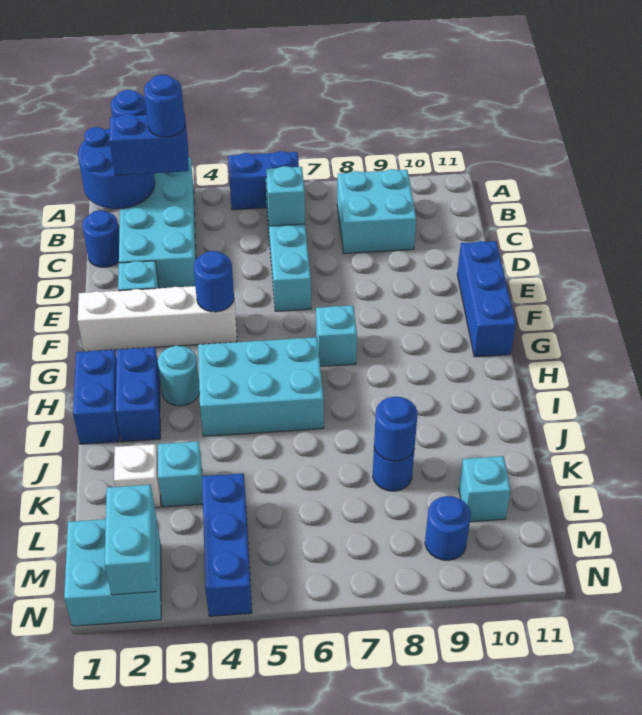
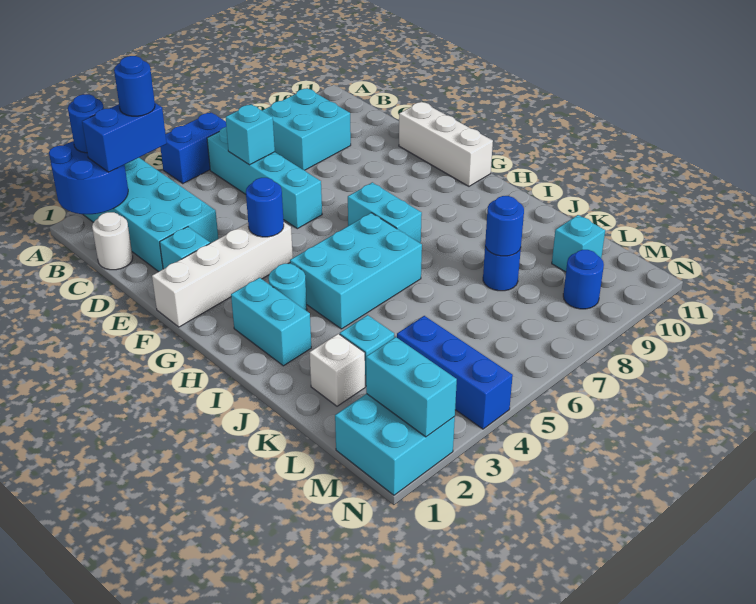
blue 1x1 round brick [82,210,119,267] -> white 1x1 round brick [92,212,133,270]
blue 1x3 brick [457,241,516,357] -> white 1x3 brick [399,102,493,186]
cyan 1x1 brick [316,305,357,366] -> cyan 1x2 brick [348,182,422,243]
blue 1x2 brick [73,350,119,444] -> none
blue 1x2 brick [116,347,160,442] -> cyan 1x2 brick [231,278,311,366]

